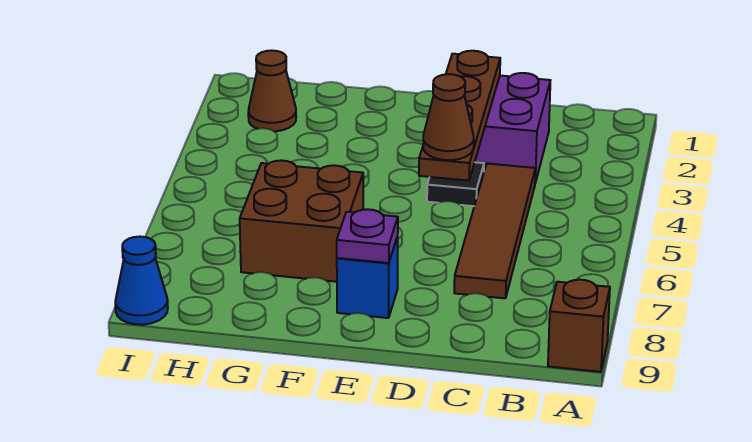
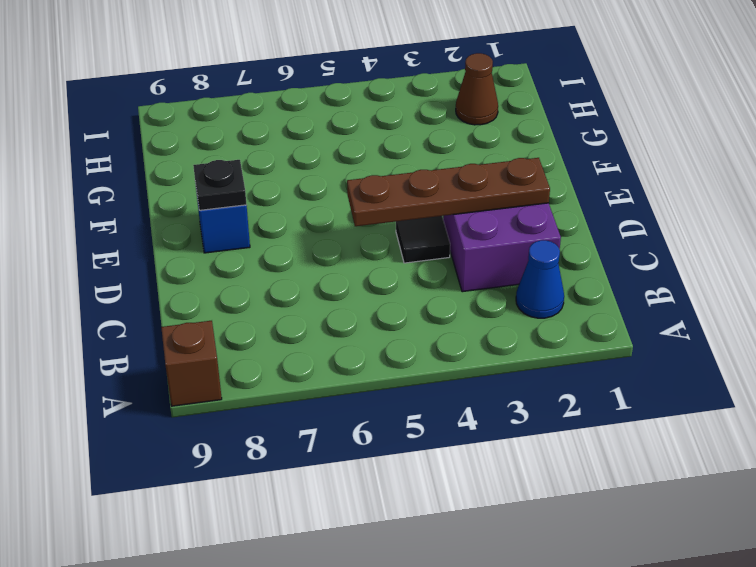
brown 1x4 tile [454,164,536,298] -> none
brown 1x1 cone [423,74,474,160] -> none
purple 1x1 plate [337,209,398,263] -> black 1x1 plate [193,160,247,210]
brown 2x2 brick [240,160,363,282] -> none
blue 1x1 cone [115,237,168,325] -> blue 1x1 cone moved to [516,240,564,318]

